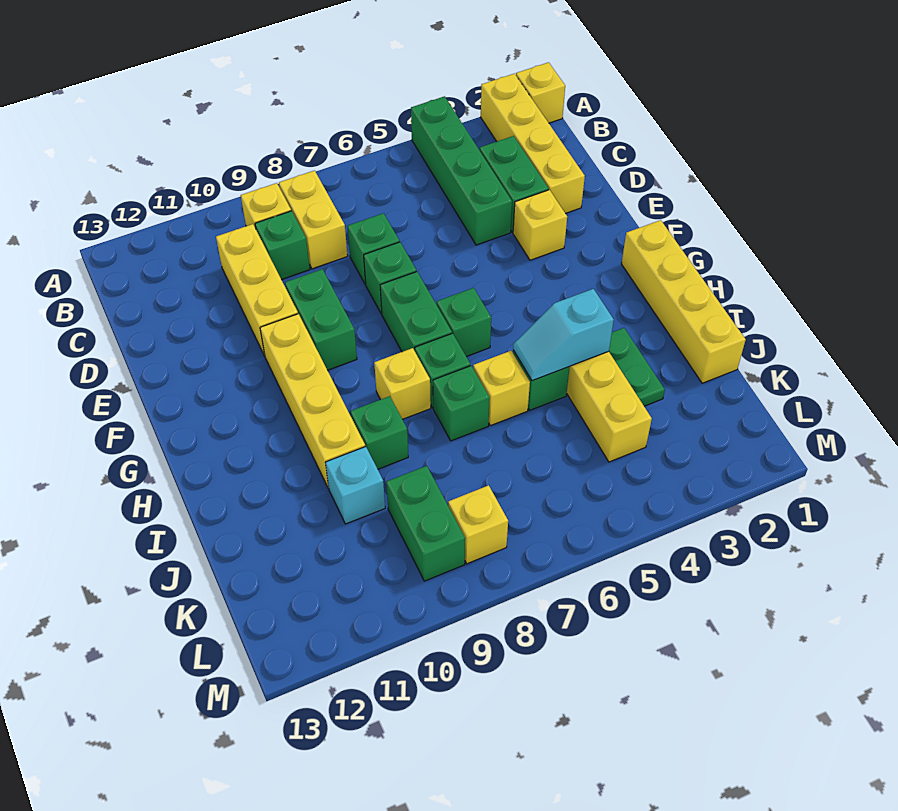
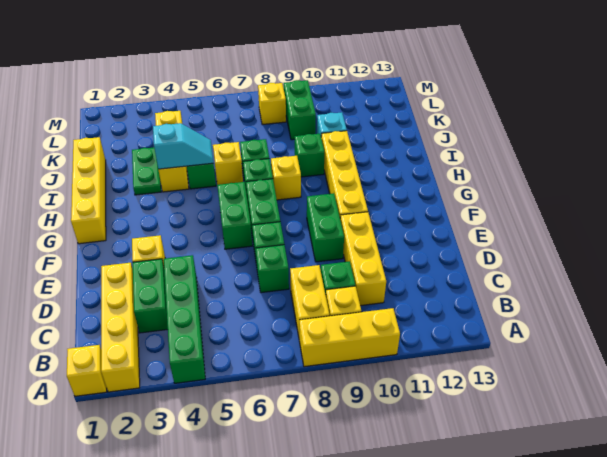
none -> yellow 1x3 brick [299,308,400,367]
green 1x1 brick [437,288,491,357] -> green 1x2 brick [217,182,252,249]

